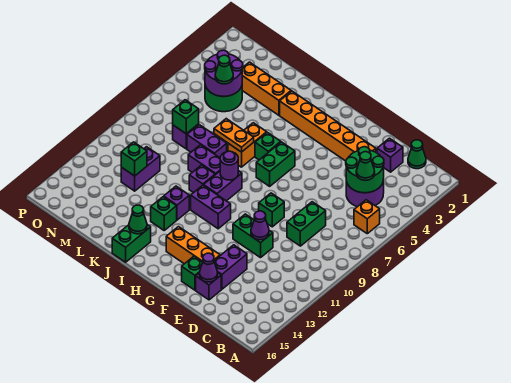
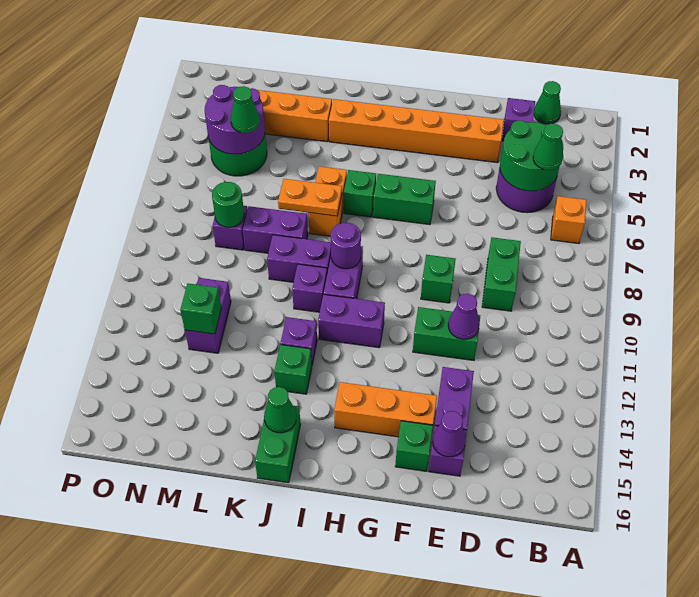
green 1x2 brick [256,142,295,186] -> green 1x2 brick turned to [373,174,436,225]
green 1x1 brick [173,100,199,134] -> green 1x1 round brick [212,182,244,227]

